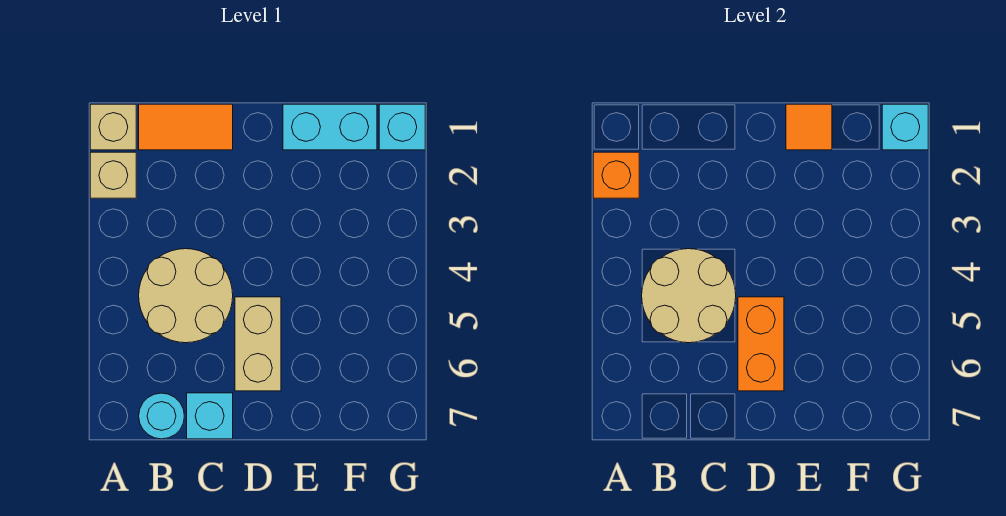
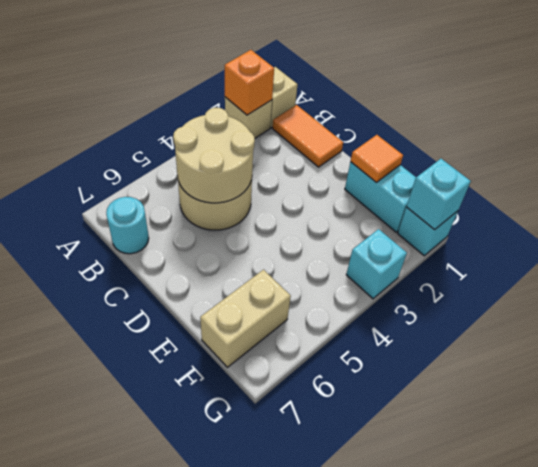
cyan 1x1 brick [187,393,233,439] -> cyan 1x1 brick moved to [346,229,407,299]
tan 1x2 brick [235,297,281,391] -> tan 1x2 brick moved to [200,270,291,367]
orange 1x2 brick [738,297,784,391] -> none

